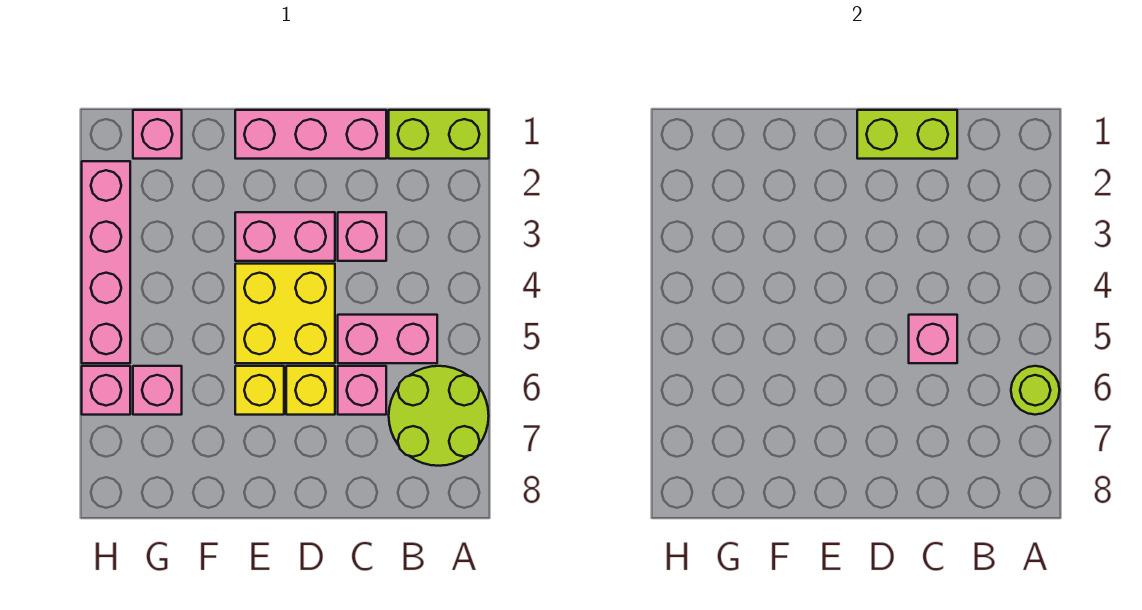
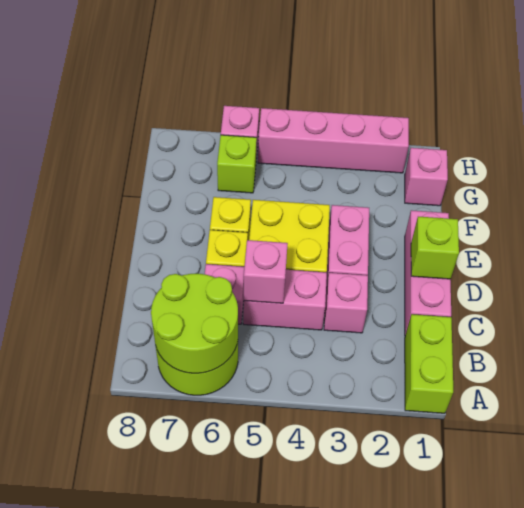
lime 1x1 round brick [1011,366,1060,415] -> lime 2x2 round brick [151,274,238,373]
pink 1x2 brick [338,315,437,363] -> pink 1x2 brick turned to [243,270,327,330]
lime 1x2 brick [857,110,957,159] -> lime 1x1 brick [411,217,459,279]
pink 1x1 brick [133,366,182,415] -> lime 1x1 brick [217,135,257,193]

